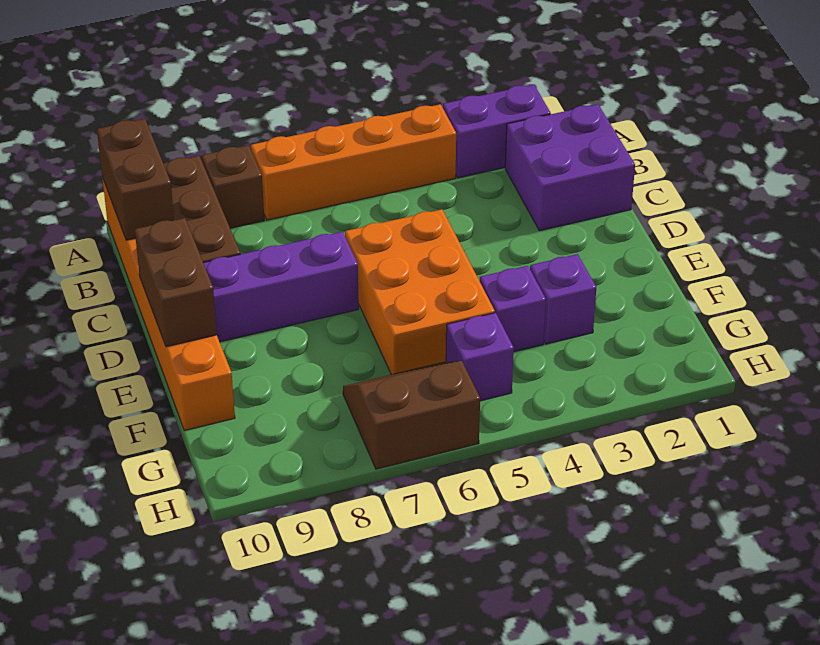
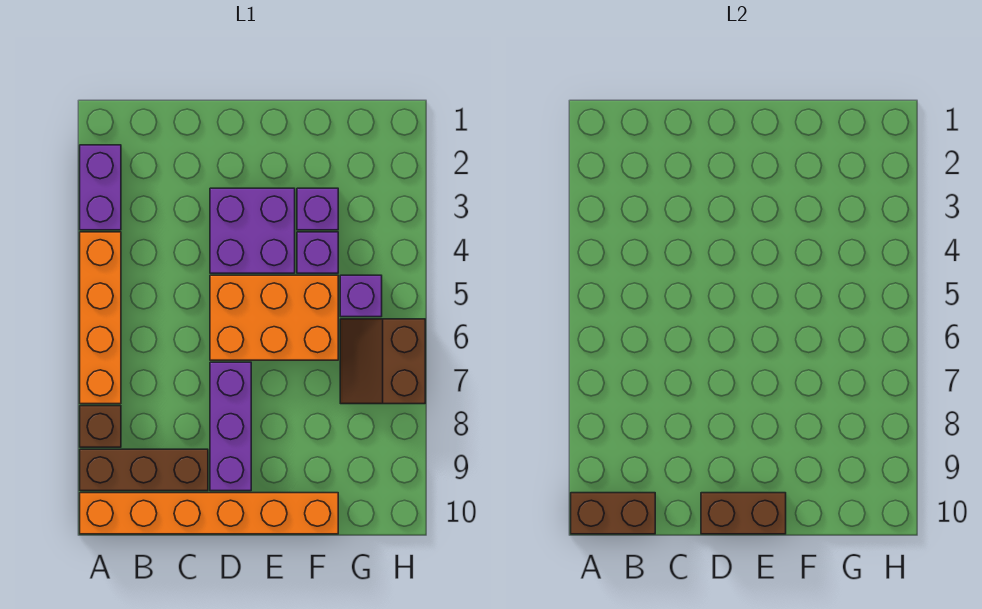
purple 2x2 brick [505,104,635,231] -> purple 2x2 brick moved to [210,188,295,273]

